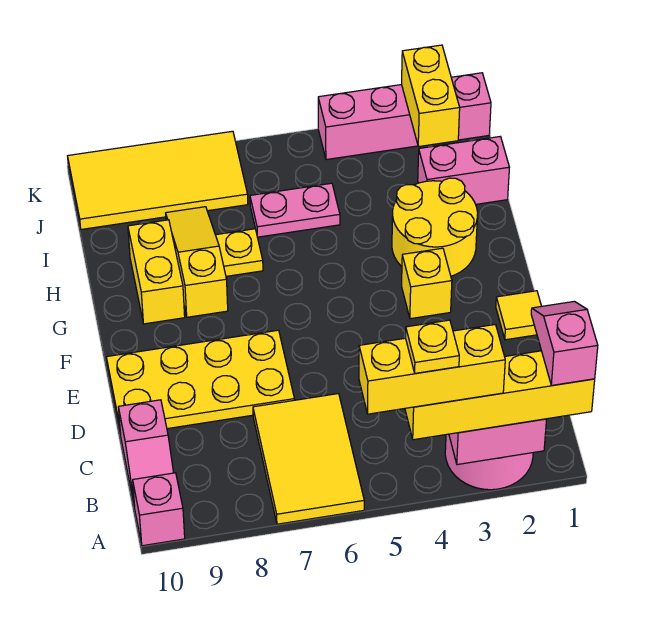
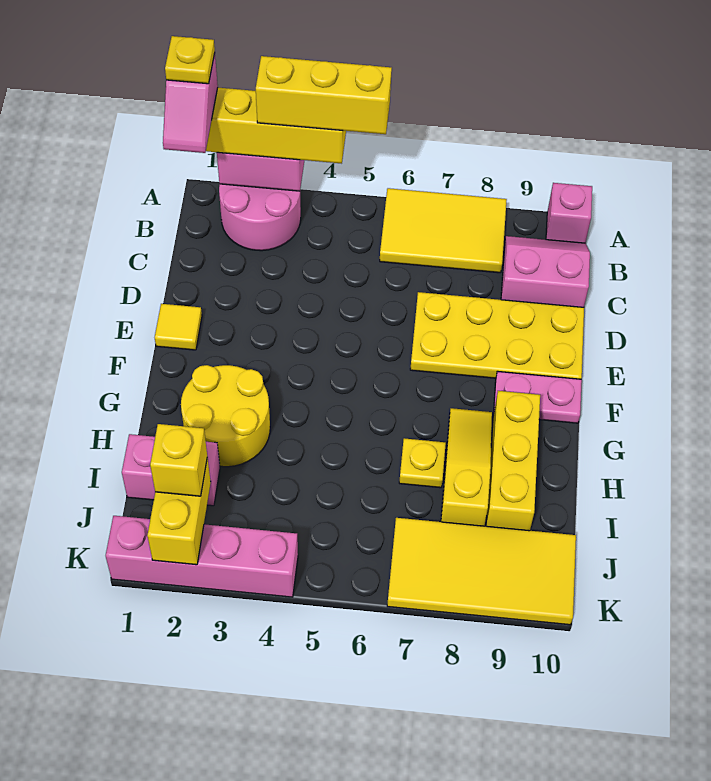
yellow 1x1 plate [406,320,459,373] -> yellow 1x1 plate moved to [165,36,215,84]
yellow 2x3 tile [253,394,364,524] -> yellow 2x3 tile turned to [380,188,507,273]
pink 1x2 slope [118,400,174,508] -> pink 2x2 slope [501,236,590,307]
yellow 1x1 brick [402,248,452,319] -> yellow 1x1 brick moved to [150,424,207,496]
yellow 1x3 slope [166,207,228,317] -> yellow 1x3 slope turned to [441,408,492,526]
yellow 1x2 brick [128,220,185,324] -> yellow 1x3 brick [486,391,540,531]
pink 1x2 plate [250,183,340,237] -> pink 1x2 plate moved to [493,371,582,423]

